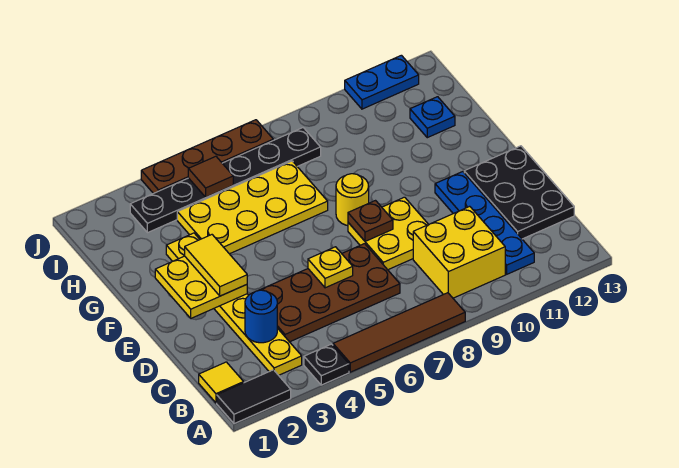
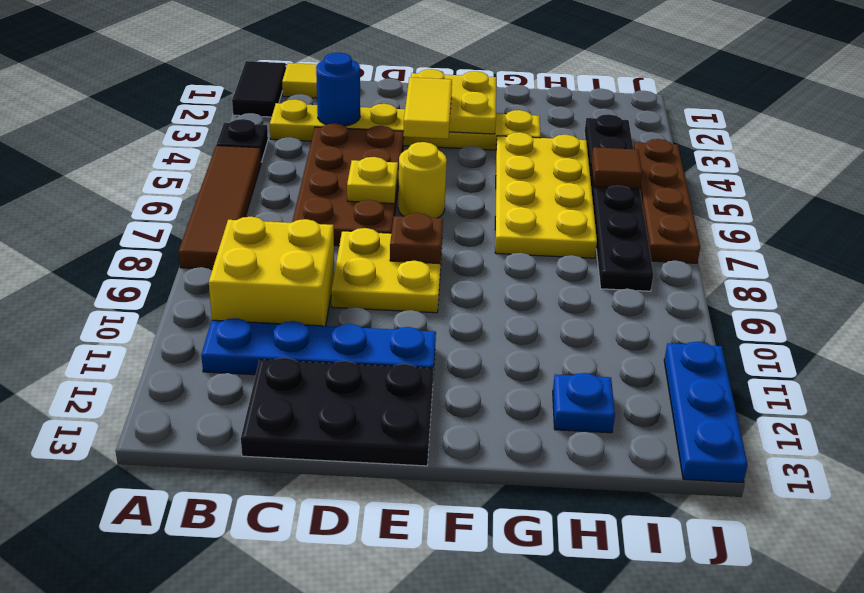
yellow 1x2 tile [185,235,247,296] -> yellow 1x2 tile turned to [403,77,452,139]
yellow 1x1 round brick [336,174,369,226] -> yellow 1x1 round brick moved to [398,142,447,218]
blue 1x2 plate [345,55,419,109] -> blue 1x3 plate [664,342,748,483]

